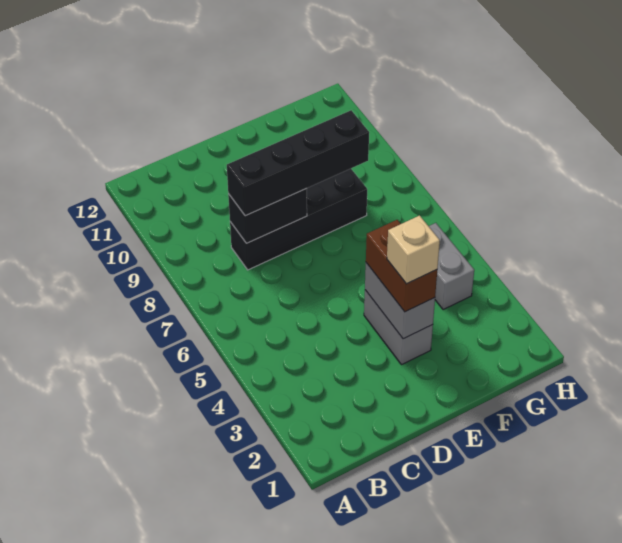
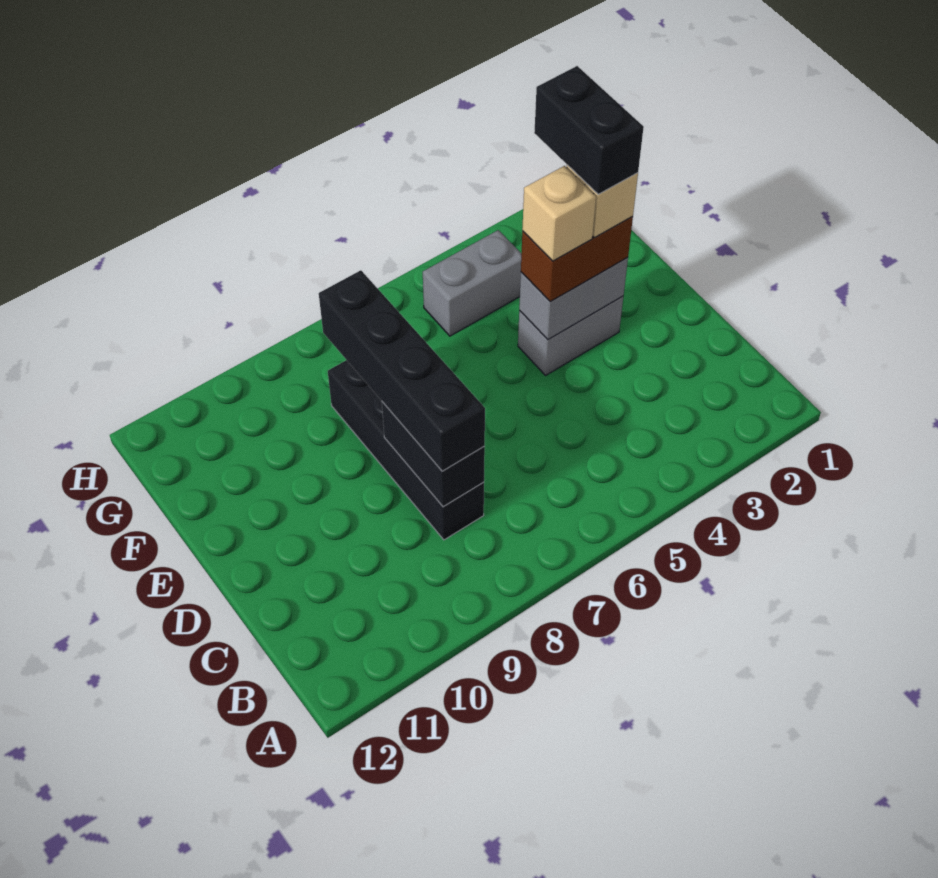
none -> black 1x2 brick [534,66,644,194]
none -> tan 1x1 brick [522,166,596,261]

